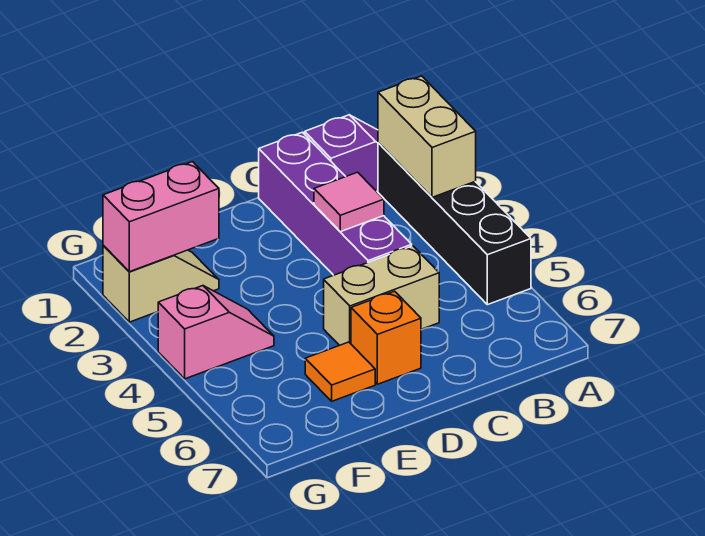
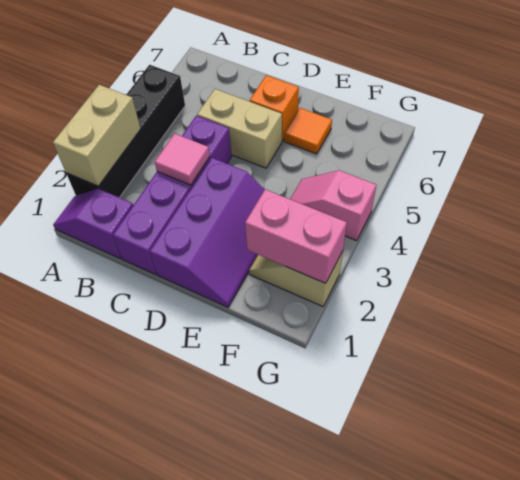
none -> purple 2x3 slope [150,158,265,307]

